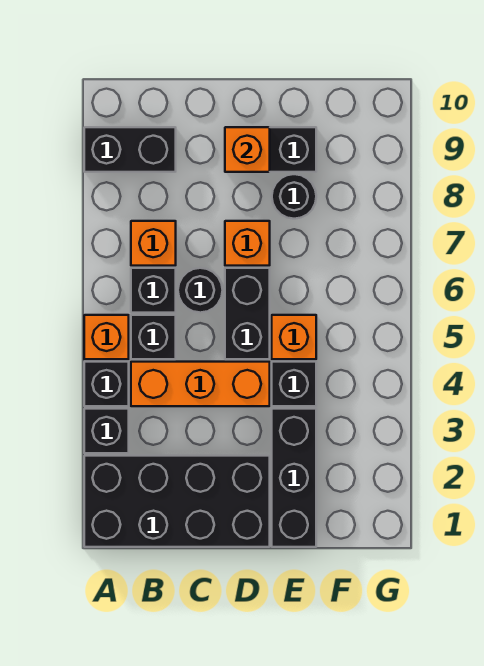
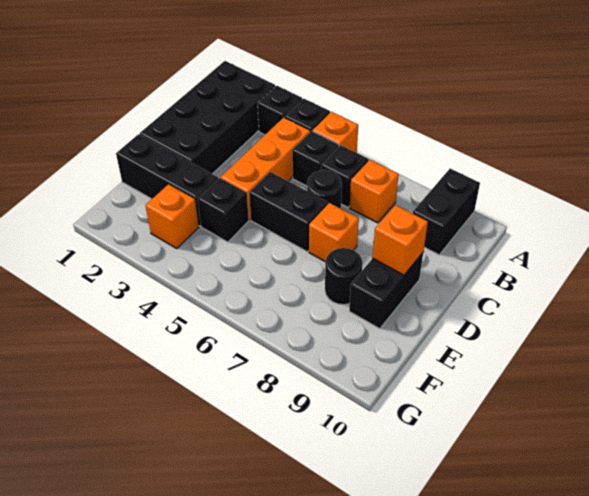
orange 1x1 brick [272,315,316,359] -> orange 1x1 brick moved to [145,184,199,248]

